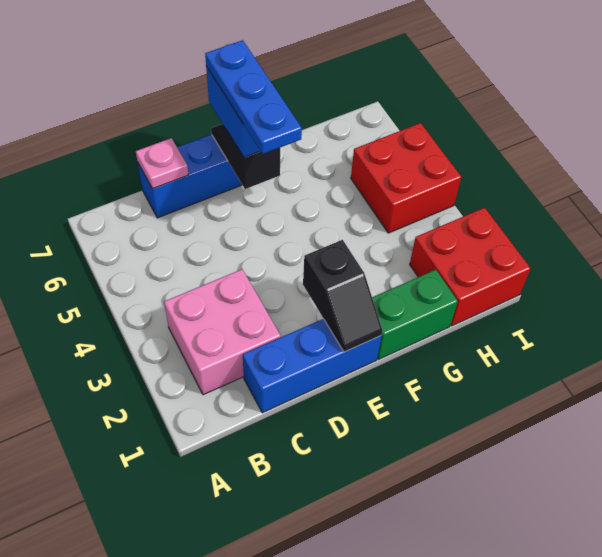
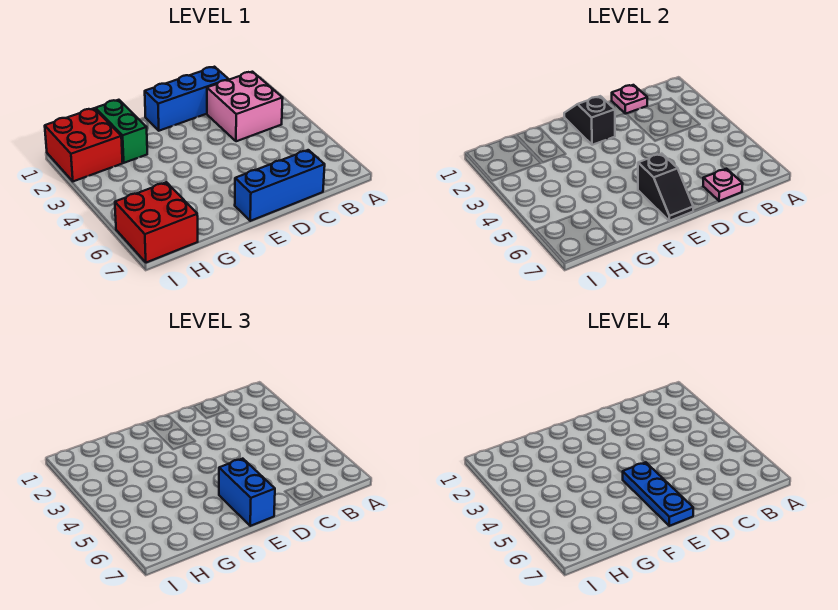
none -> pink 1x1 plate [612,85,647,114]
green 1x2 brick [372,270,458,359] -> green 1x2 brick turned to [95,100,147,163]
red 2x2 brick [351,123,461,233] -> red 2x2 brick moved to [115,182,198,263]

